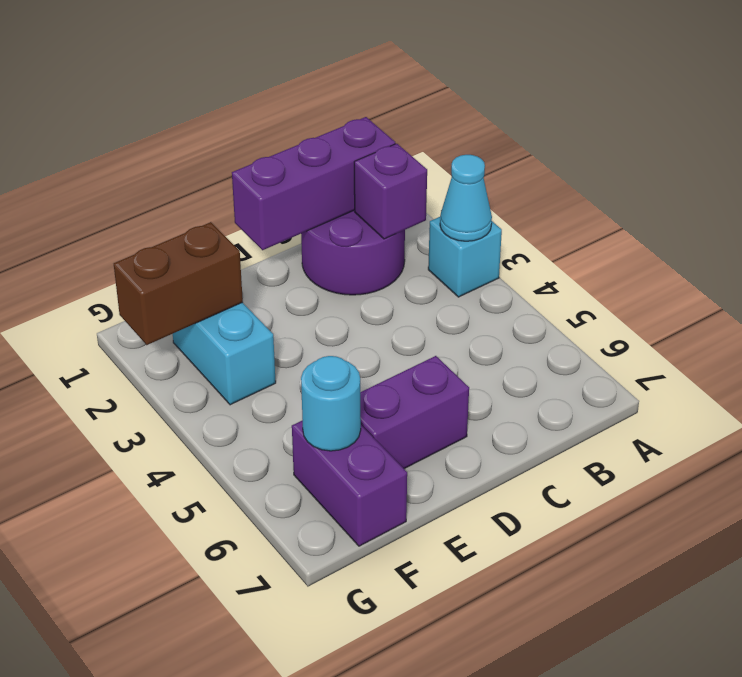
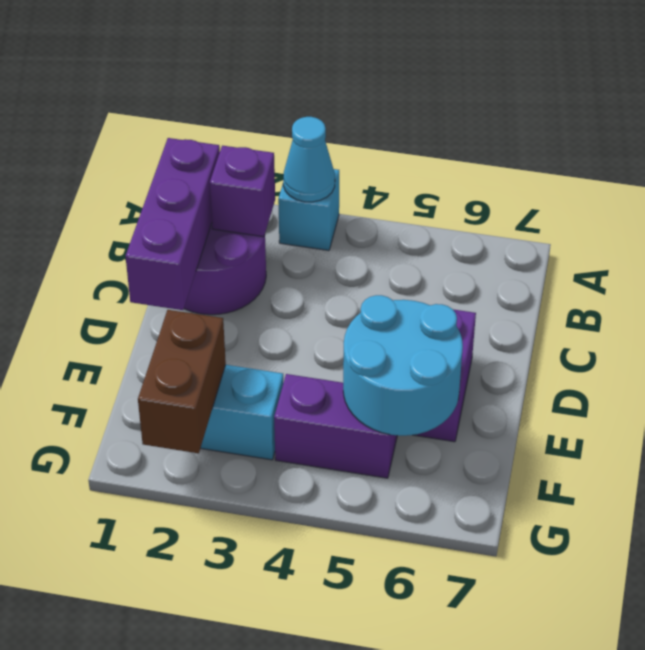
purple 1x2 brick [292,420,407,546] -> purple 1x2 brick moved to [274,374,397,478]
cyan 1x1 round brick [301,356,361,451] -> cyan 2x2 round brick [343,295,463,436]

